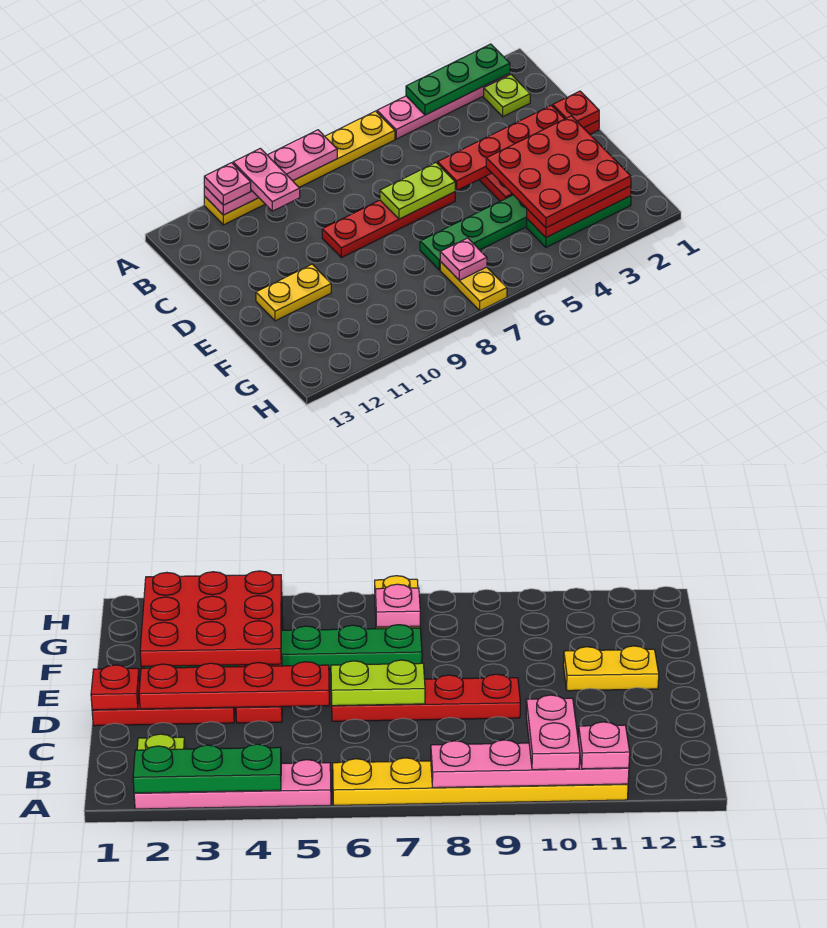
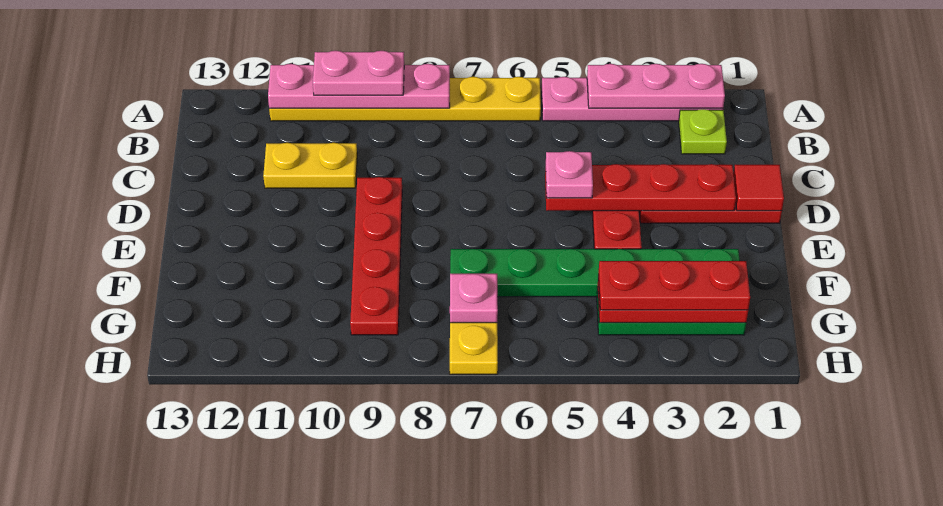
green 1x3 plate [406,44,510,115] -> pink 1x3 plate [587,64,725,108]
pink 1x2 plate [233,148,300,211] -> pink 1x2 plate turned to [313,51,404,95]
pink 1x1 plate [204,163,251,205] -> pink 1x1 plate moved to [546,151,593,198]
red 1x1 plate [553,91,599,128] -> red 1x1 tile [734,165,784,211]
red 1x4 plate [322,192,455,258] -> red 1x4 plate turned to [350,177,402,335]
lime 1x2 plate [380,163,455,219] -> none
red 3x3 plate [486,116,631,228] -> red 1x3 plate [598,261,750,310]
yellow 1x2 plate [256,264,331,321] -> yellow 1x2 plate moved to [263,143,357,188]

